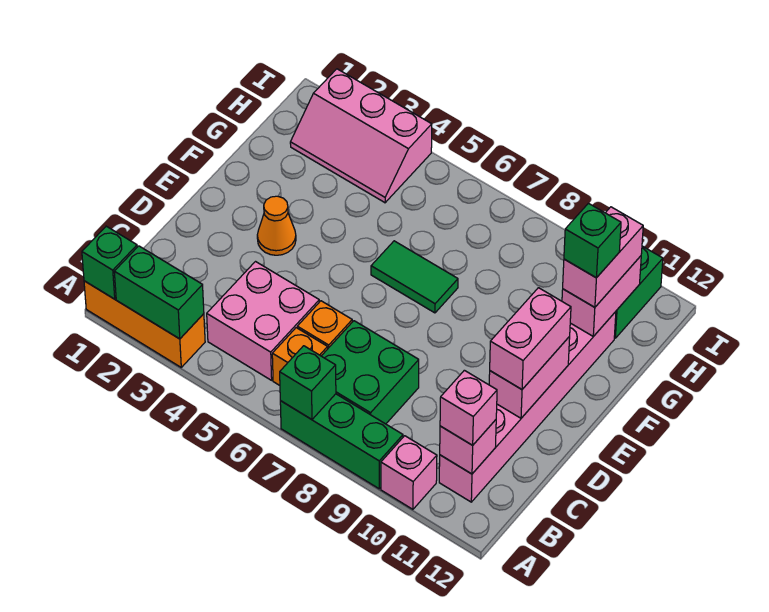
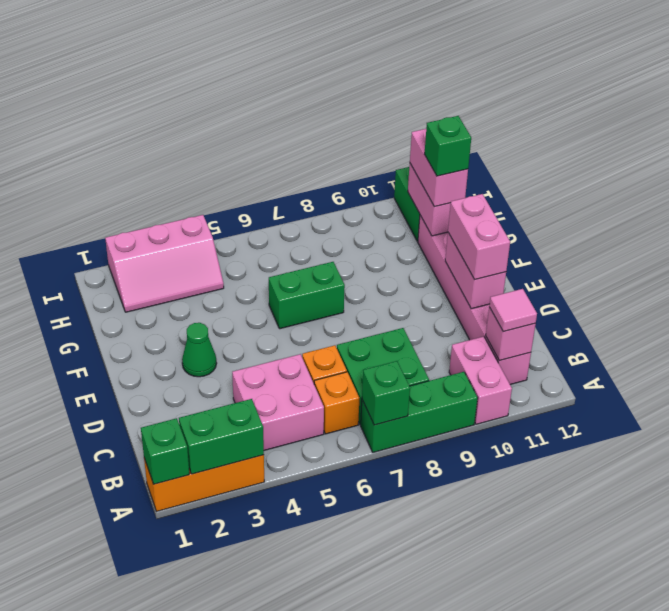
pink 1x1 brick [381,436,437,509] -> pink 1x2 brick [449,336,512,424]
pink 1x1 brick [440,370,497,445] -> pink 1x1 tile [489,289,537,332]
orange 1x1 cone [257,196,296,255] -> green 1x1 cone [182,323,217,377]
green 1x2 tile [371,241,458,313] -> green 1x2 brick [269,262,345,329]

